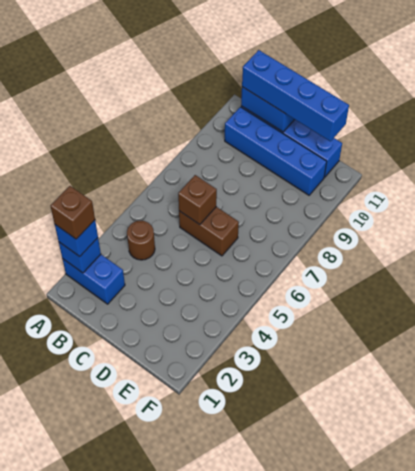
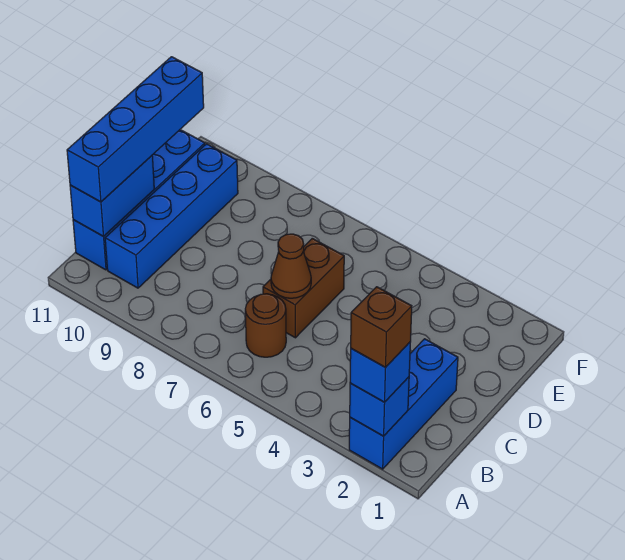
blue 1x2 brick [63,255,125,304] -> blue 1x3 brick [349,339,458,469]
brown 1x1 round brick [127,221,155,260] -> brown 1x1 round brick moved to [245,294,286,357]
brown 1x1 brick [178,175,217,225] -> brown 1x1 cone [271,234,311,298]

